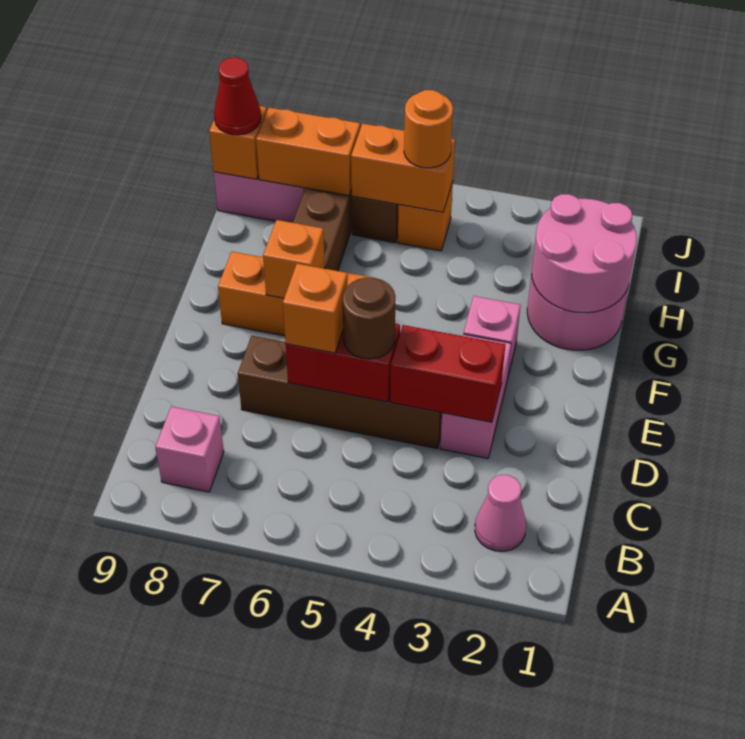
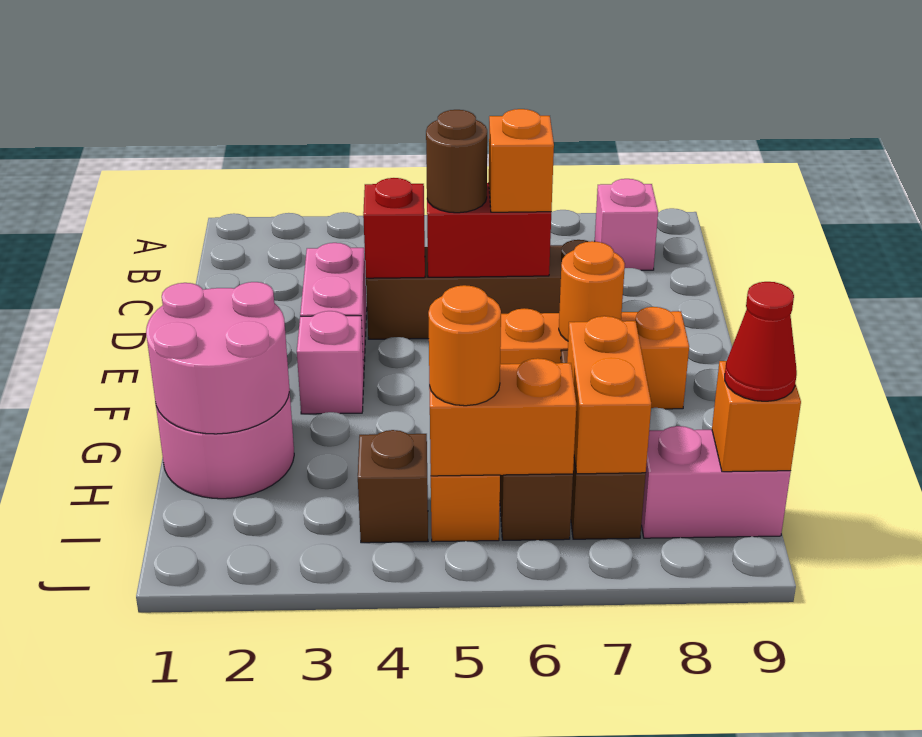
pink 1x1 cone [475,475,526,551] -> none
red 1x2 brick [390,325,505,422] -> red 1x1 brick [363,178,425,278]
orange 1x1 brick [263,220,325,298] -> orange 1x1 round brick [559,241,625,341]
none -> brown 1x1 brick [358,430,428,543]
orange 1x2 brick [256,108,360,196] -> orange 1x2 brick turned to [567,316,651,474]

